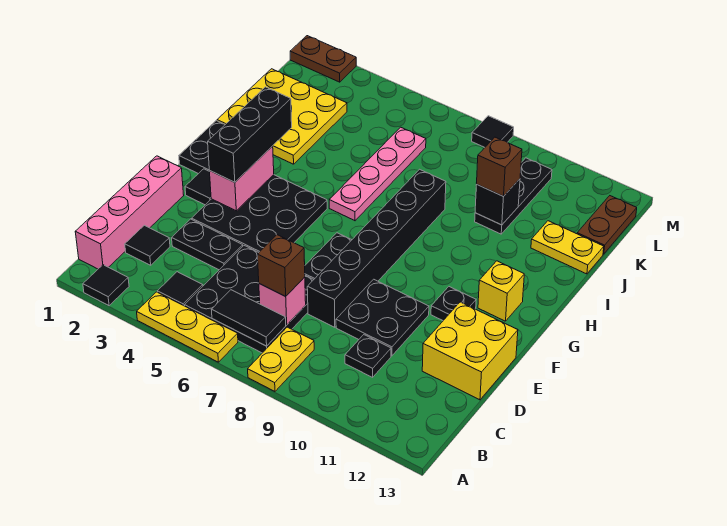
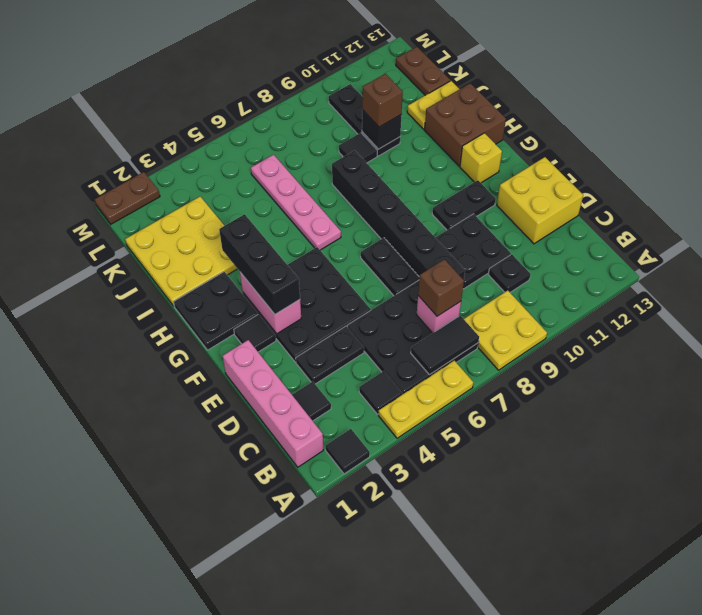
yellow 1x2 plate [248,327,314,391] -> yellow 2x2 plate [464,291,547,370]
black 1x1 plate [431,287,476,320] -> black 1x2 plate [432,180,496,230]
none -> brown 2x2 brick [425,83,506,166]
black 1x1 tile [472,116,514,147] -> black 1x1 tile moved to [339,133,377,163]

